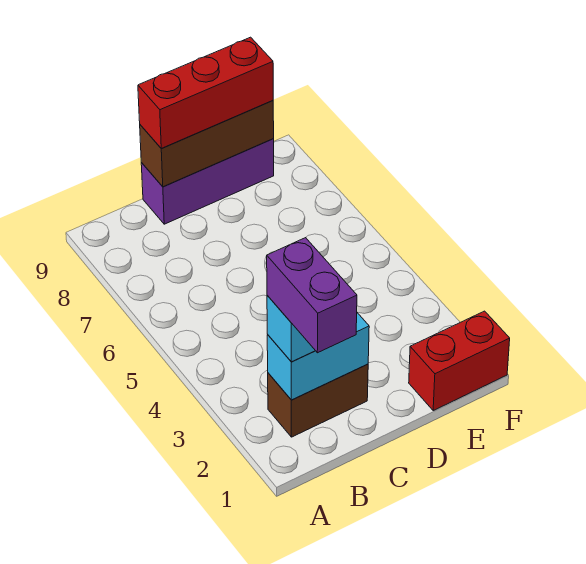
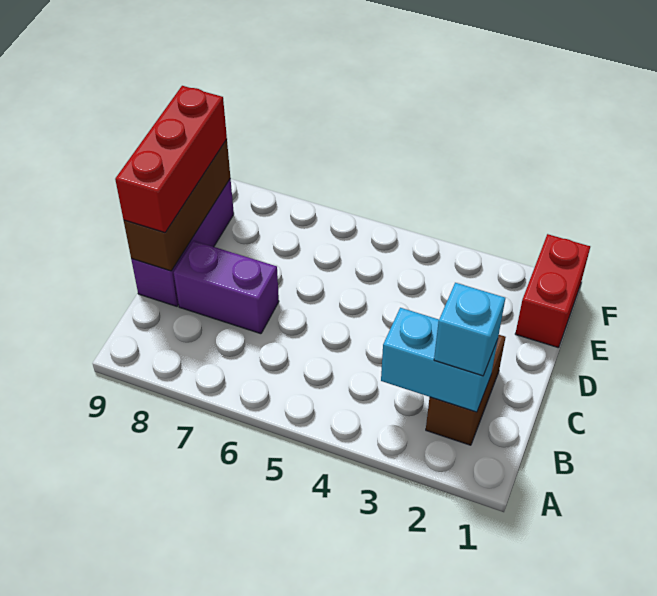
purple 1x2 brick [267,238,357,353] -> purple 1x2 brick moved to [174,241,279,334]
cyan 1x2 brick [267,313,369,400] -> cyan 1x2 brick turned to [381,308,498,412]

